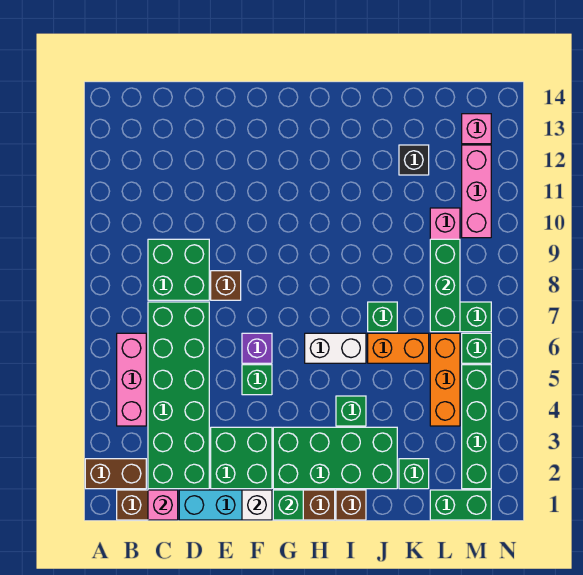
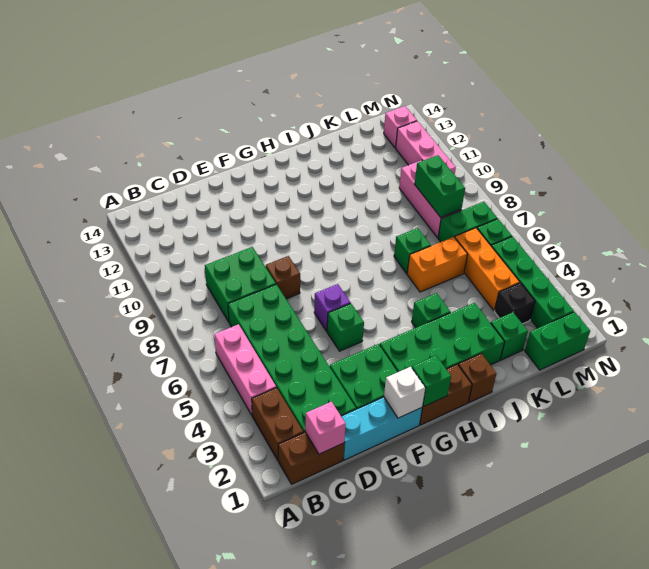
brown 1x2 brick [85,459,146,489] -> brown 1x2 brick turned to [252,388,303,461]
white 1x2 brick [305,333,366,363] -> none
black 1x1 brick [399,145,429,175] -> black 1x1 brick moved to [494,283,535,324]
green 1x3 brick [430,239,460,332] -> green 1x2 brick [415,155,465,217]

